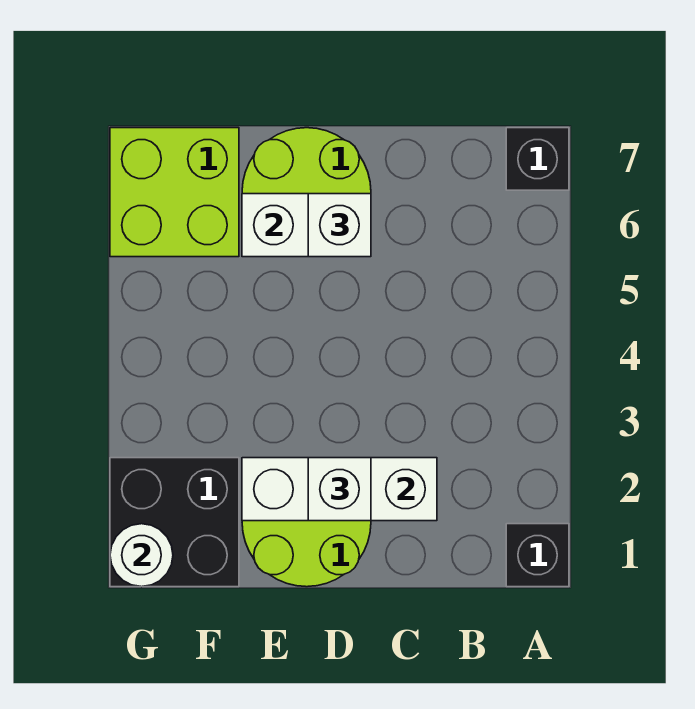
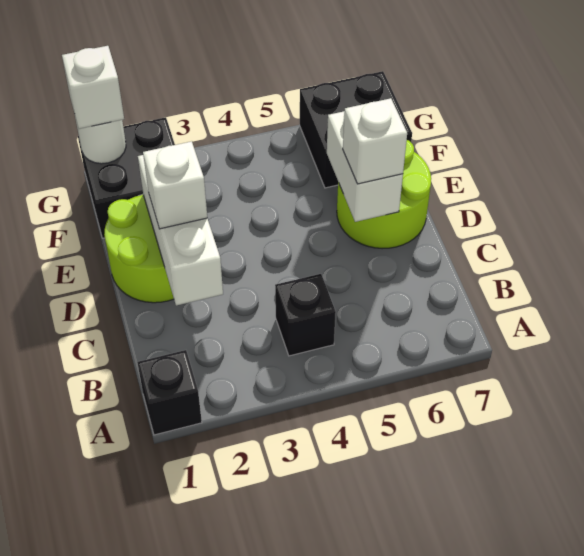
black 1x1 brick [506,128,569,190] -> black 1x1 brick moved to [275,274,336,356]
lime 2x2 brick [110,128,239,257] -> black 2x2 brick [300,71,412,188]
none -> white 1x1 brick [62,46,124,129]

